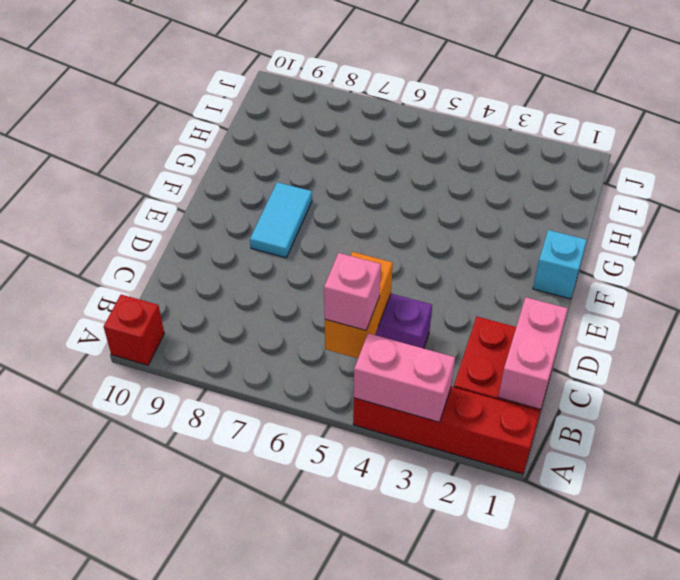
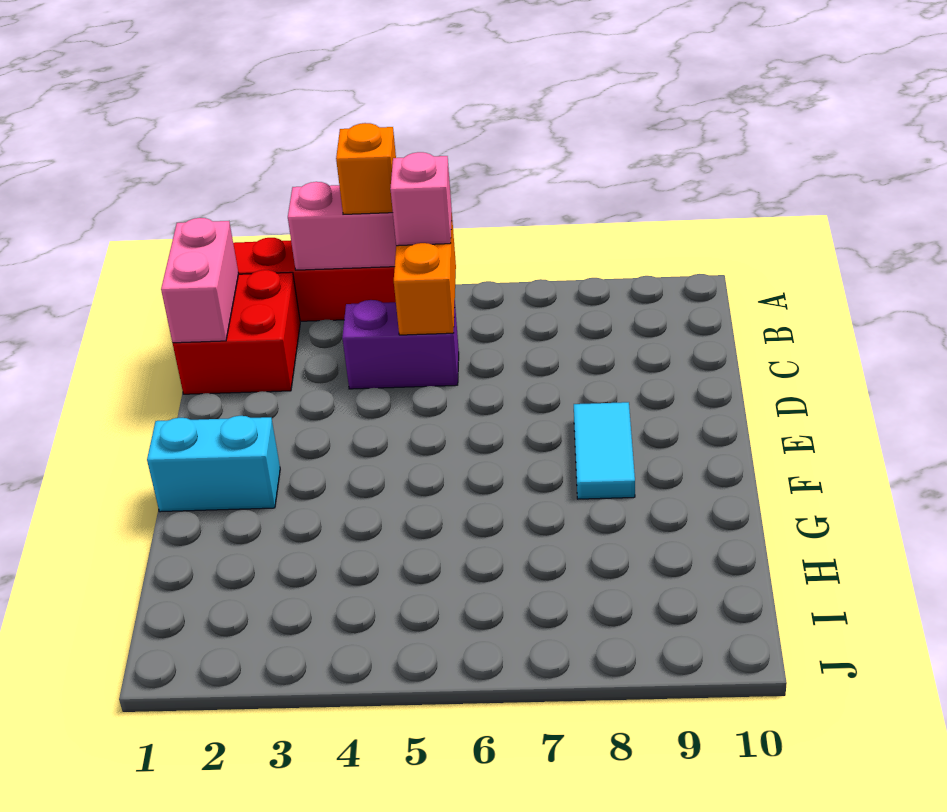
none -> orange 1x1 brick [336,123,396,214]
red 1x1 brick [104,295,164,365] -> none
cyan 1x1 brick [533,230,587,299] -> cyan 1x2 brick [147,416,280,512]

